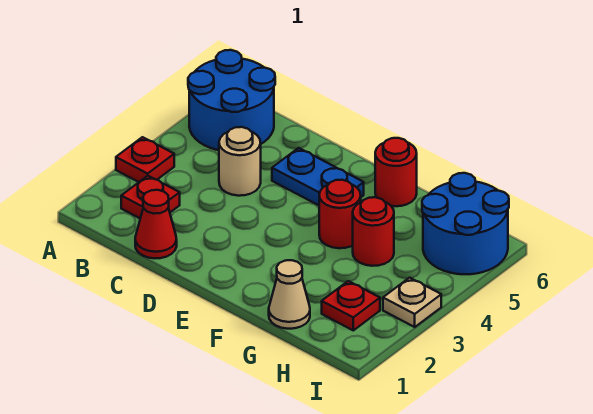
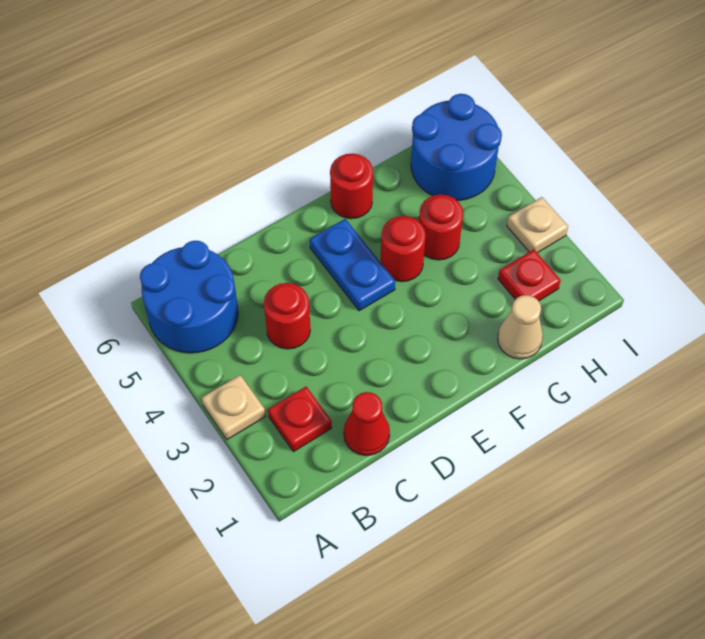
red 1x1 plate [116,137,174,182] -> tan 1x1 plate [202,375,266,440]
tan 1x1 round brick [219,127,261,196] -> red 1x1 round brick [264,283,310,349]
blue 1x2 plate [272,148,364,205] -> blue 1x2 plate turned to [310,219,395,311]

